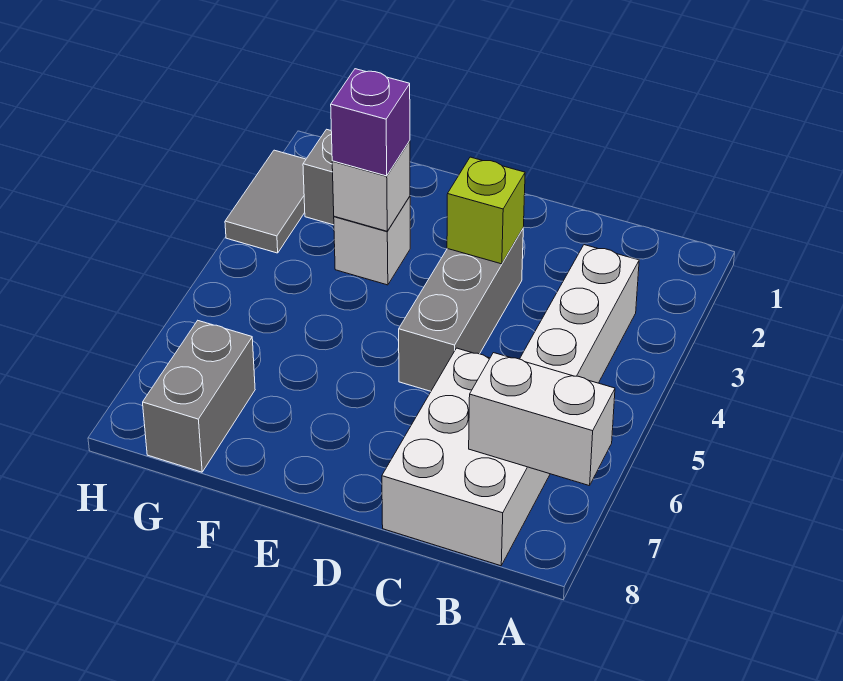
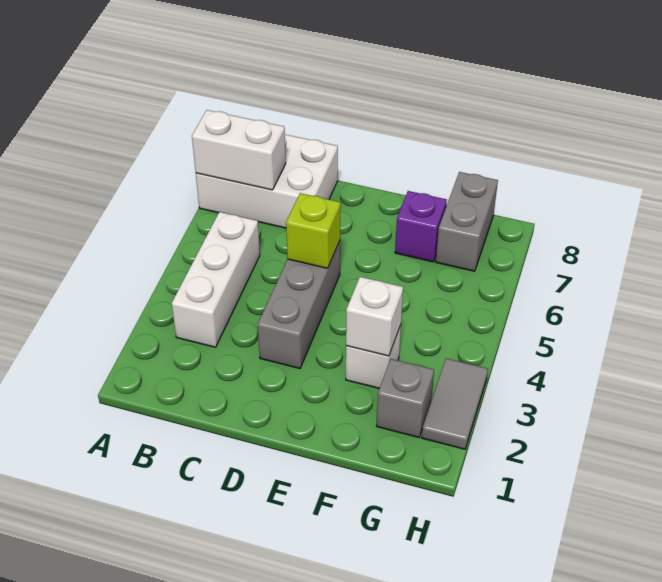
white 2x3 brick [382,348,550,566] -> white 2x3 brick turned to [196,135,338,228]
lime 1x1 brick [447,157,525,264] -> lime 1x1 brick moved to [286,193,341,268]
purple 1x1 brick [331,69,410,176] -> purple 1x1 brick moved to [395,191,447,262]

